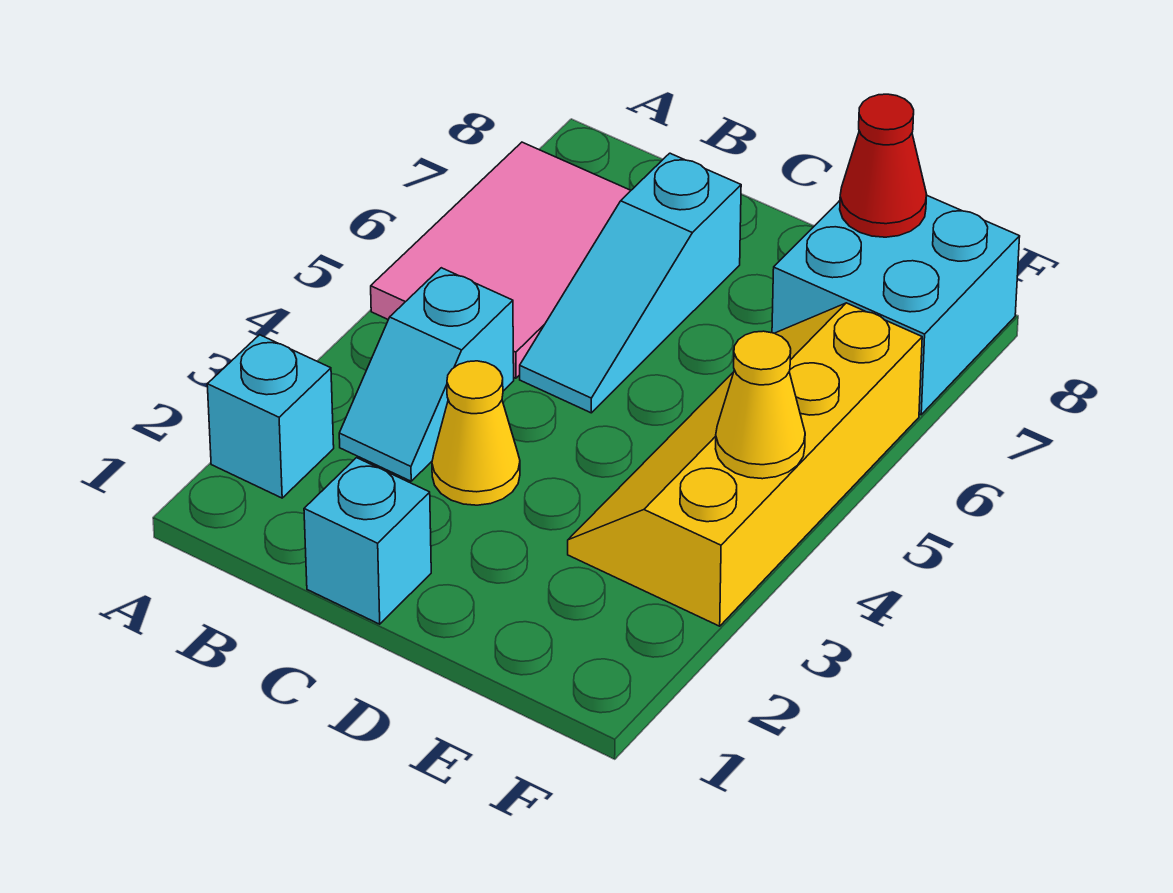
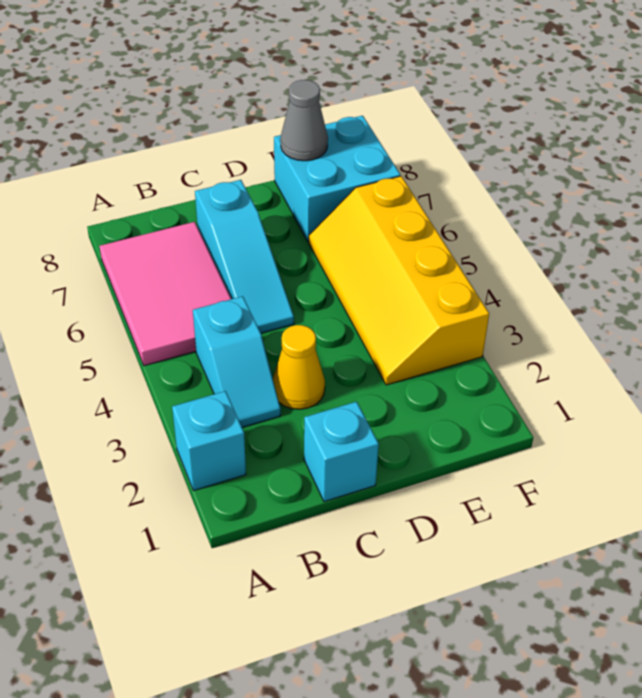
red 1x1 cone [840,94,927,237] -> grey 1x1 cone [280,80,328,161]
yellow 1x1 cone [716,331,805,479] -> none

